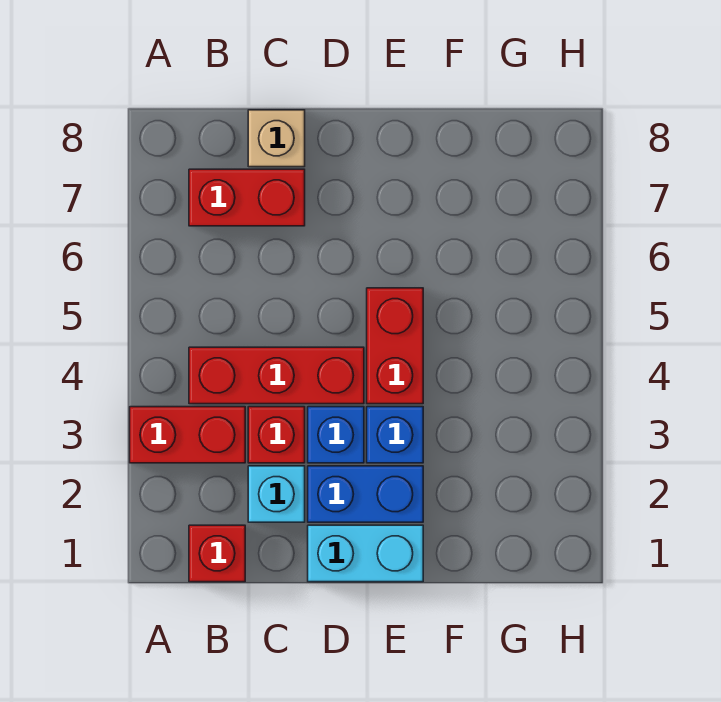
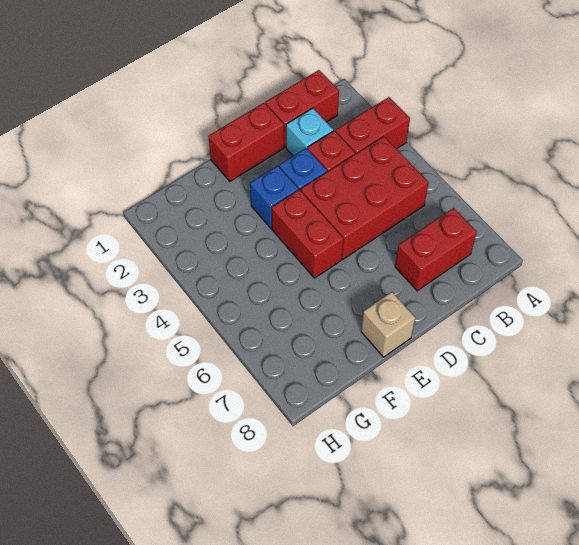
red 1x1 brick [189,525,245,582] -> red 1x2 brick [265,70,339,147]
red 1x3 brick [189,347,364,404] -> red 2x3 brick [301,137,429,259]
tan 1x1 brick [248,110,305,167] -> tan 1x1 brick moved to [361,292,415,357]
cyan 1x2 brick [308,525,423,582] -> red 1x2 brick [208,103,284,181]
blue 1x2 brick [308,466,423,522] -> none

